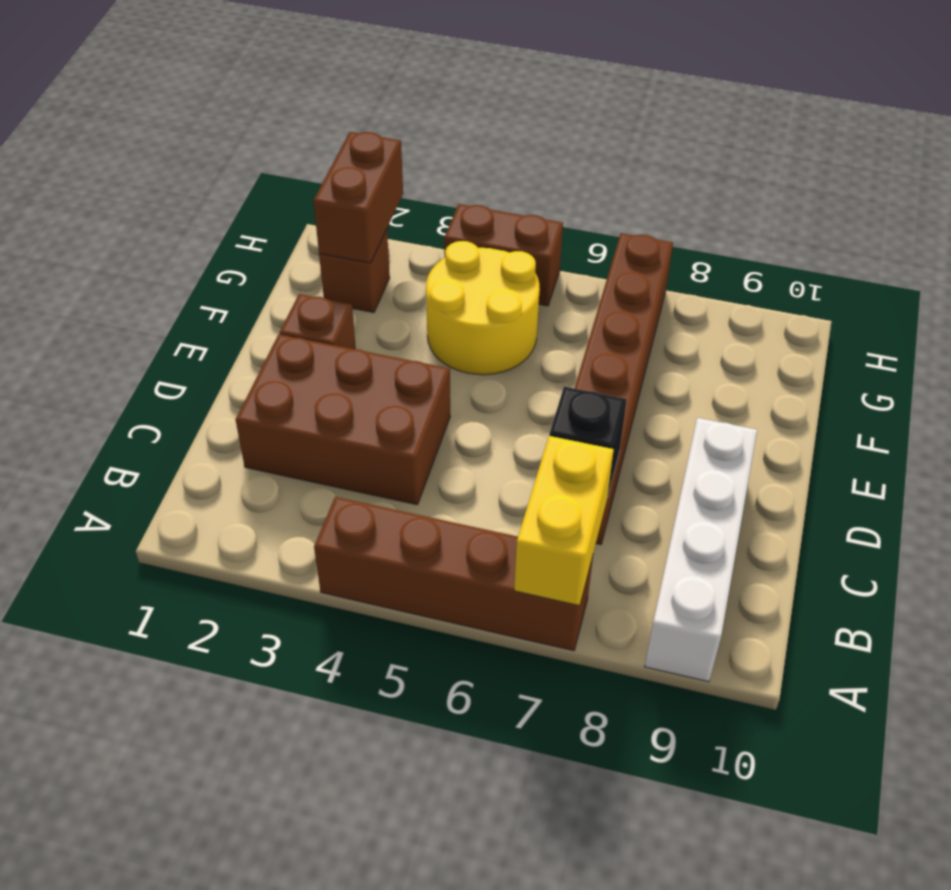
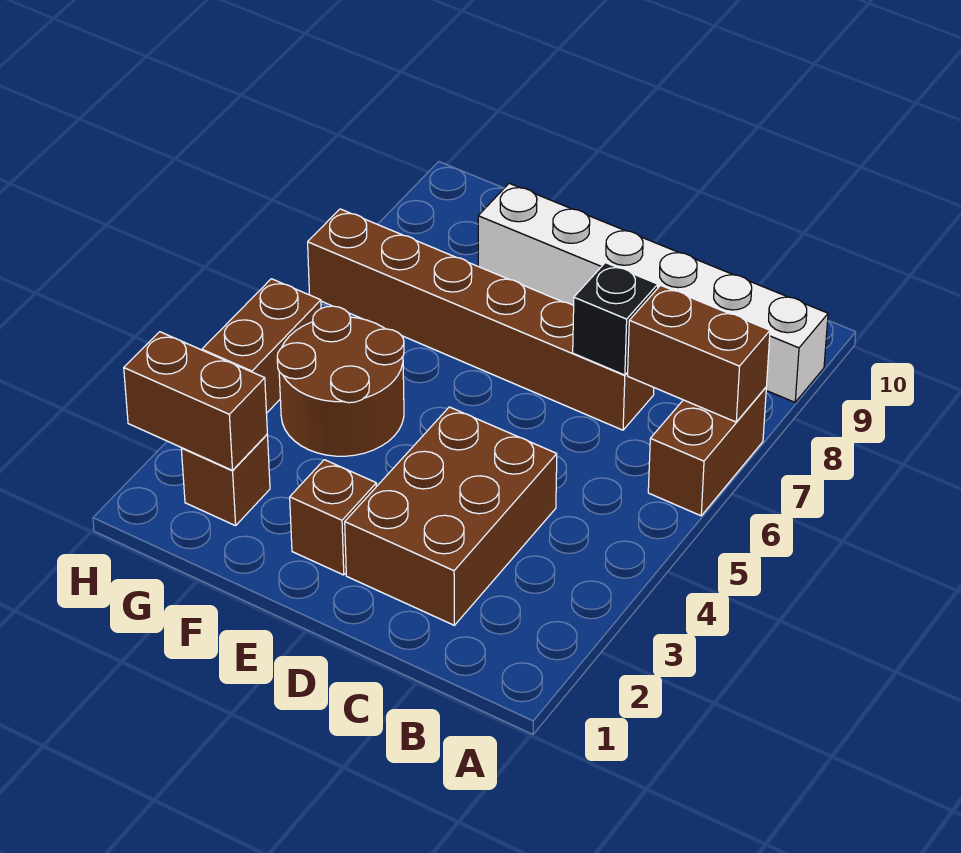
brown 1x4 brick [314,497,593,651] -> brown 1x2 brick [648,388,766,516]
yellow 1x2 brick [514,436,614,606] -> brown 1x2 brick [627,285,770,422]
white 1x4 brick [645,418,757,682] -> white 1x6 brick [478,183,828,402]
yellow 2x2 round brick [426,241,540,375] -> brown 2x2 round brick [277,306,404,456]

